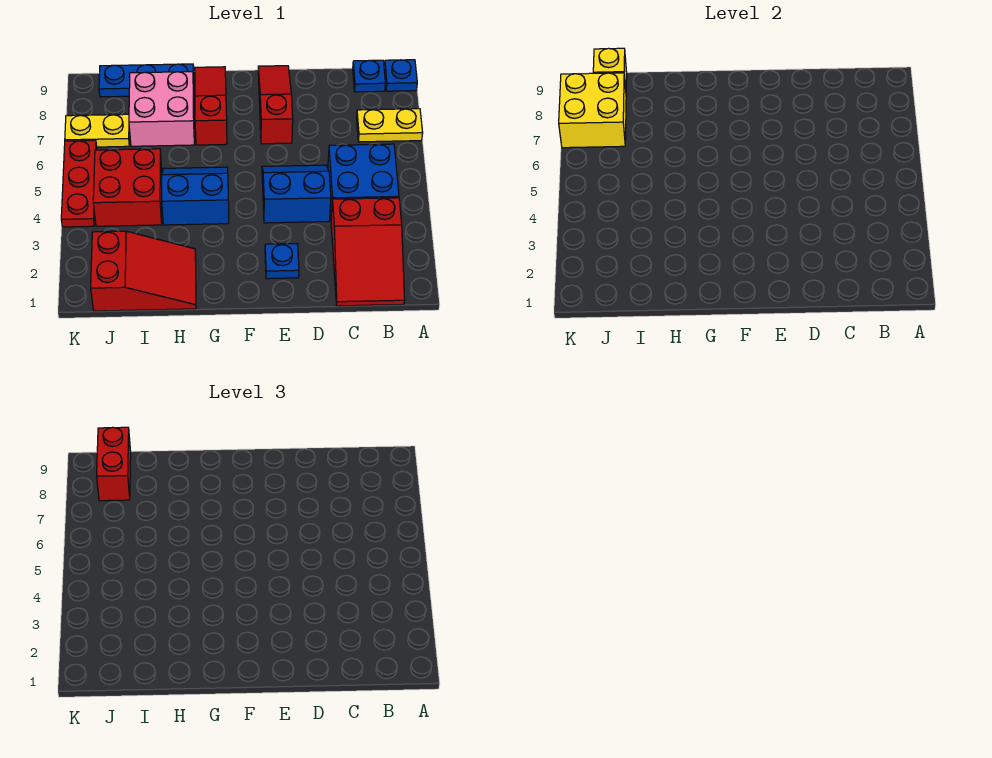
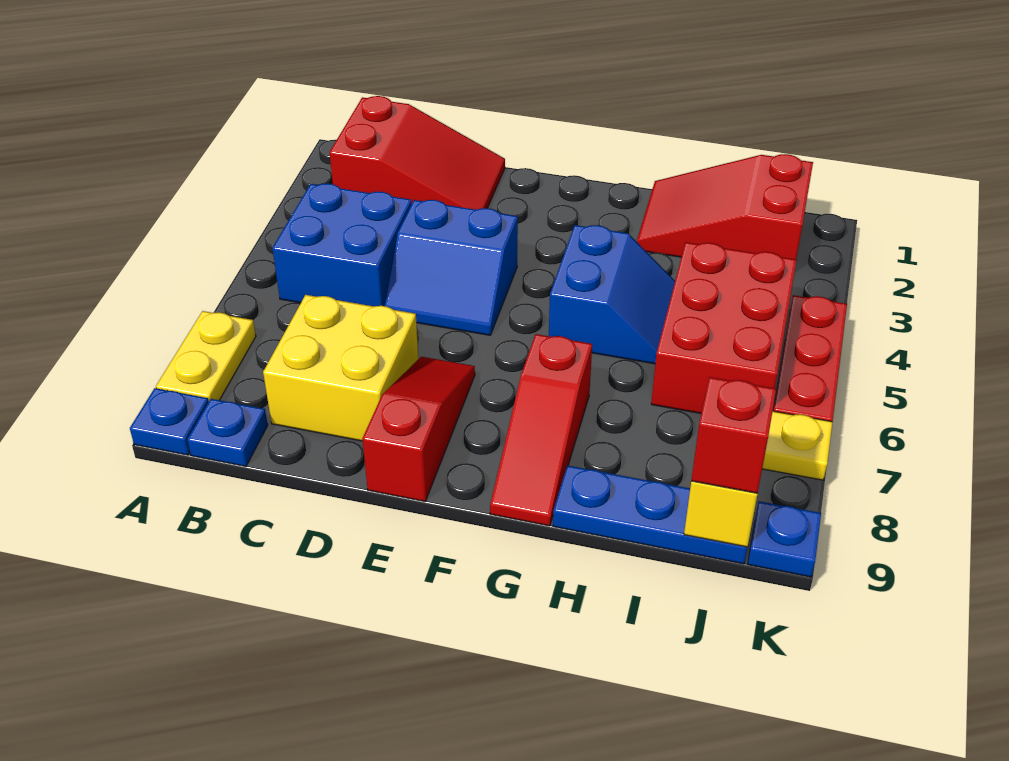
yellow 1x2 plate [357,109,423,142] -> yellow 1x2 plate turned to [156,311,256,401]
red 2x3 slope [331,198,405,306] -> red 2x3 slope turned to [329,96,505,210]
blue 1x1 plate [265,244,299,279] -> blue 1x1 plate moved to [748,501,821,577]
red 1x3 slope [258,66,293,144] -> red 1x3 slope turned to [362,357,475,502]
blue 2x2 slope [162,167,229,225] -> blue 2x2 slope turned to [549,225,675,364]
pink 2x2 brick [129,72,194,146] -> none
red 2x2 brick [93,149,162,226] -> red 2x3 brick [651,242,797,413]
yellow 2x2 brick [559,73,626,148] -> yellow 2x2 brick moved to [263,295,419,441]
red 1x2 brick [97,427,131,501] -> red 1x1 brick [691,377,776,493]

